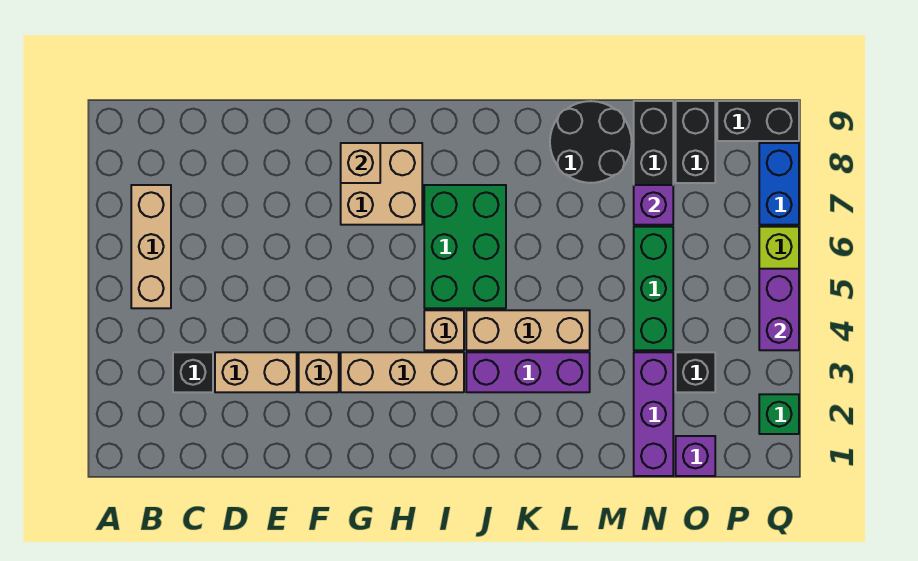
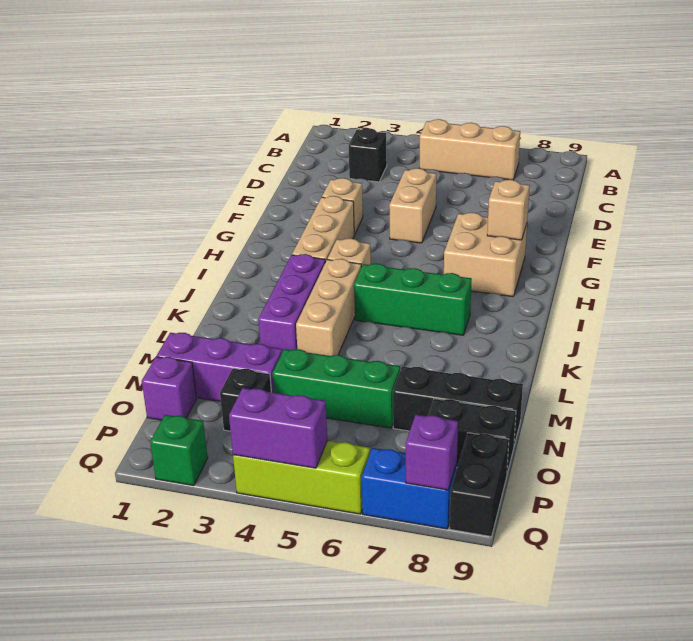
tan 1x2 brick [215,352,297,392] -> tan 1x2 brick moved to [389,168,436,243]
green 2x3 brick [424,185,506,308] -> green 1x3 brick [354,264,472,335]
black 2x2 round brick [550,101,632,183] -> none
purple 1x1 brick [634,185,673,225] -> purple 1x1 brick moved to [406,415,458,490]

